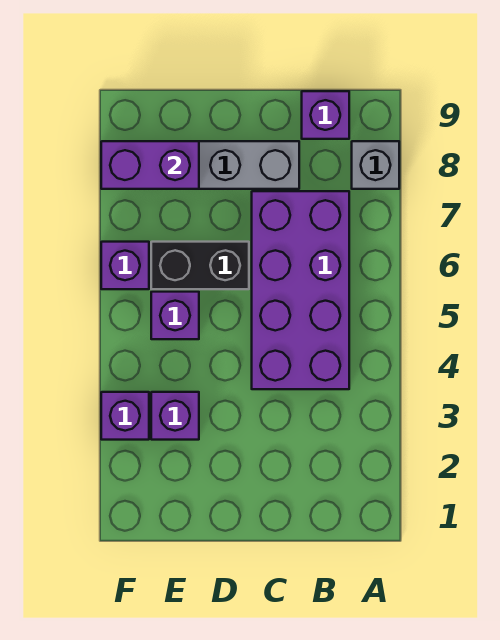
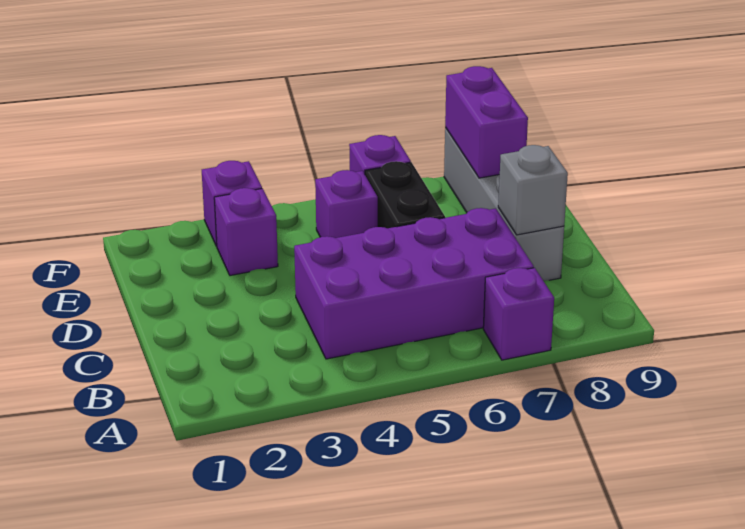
grey 1x1 brick [352,141,399,189] -> grey 1x1 brick moved to [498,145,568,235]
purple 1x1 brick [302,91,349,139] -> purple 1x1 brick moved to [483,268,554,360]

